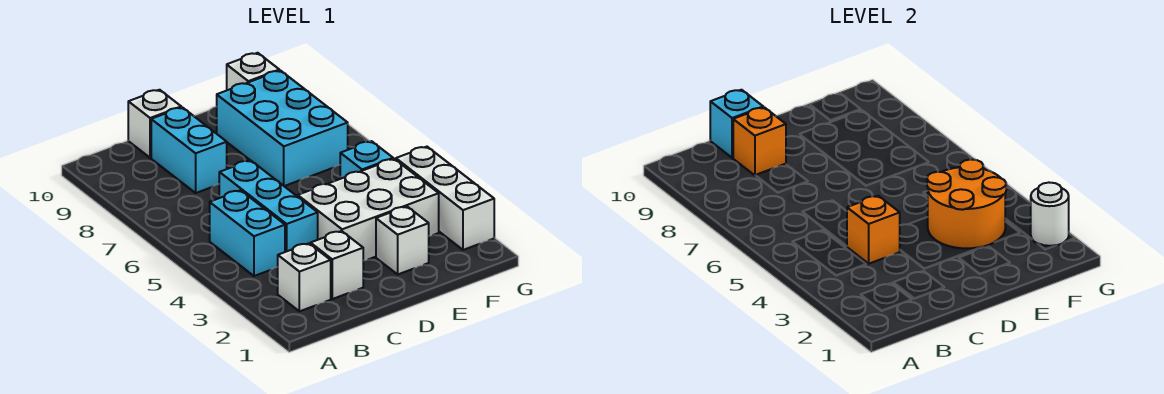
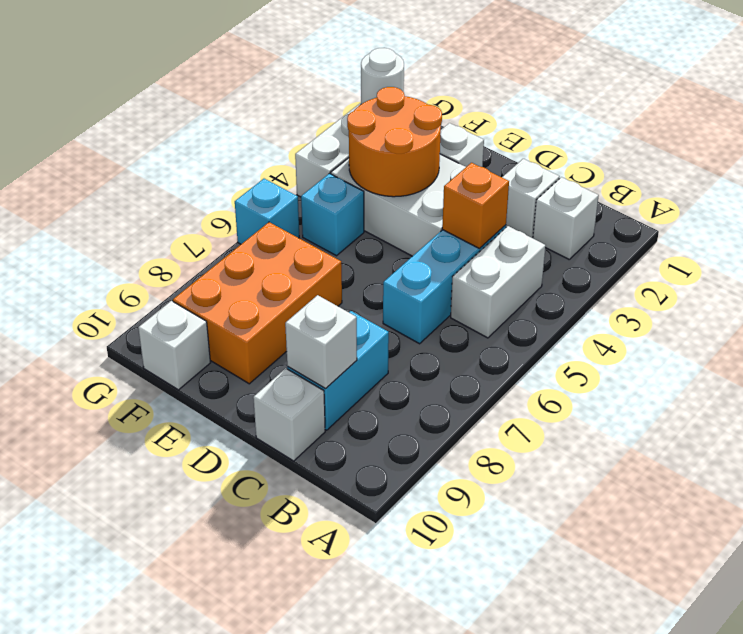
cyan 1x2 brick [210,190,285,276] -> white 1x2 brick [451,226,546,338]
orange 1x1 brick [733,107,786,175] -> white 1x1 brick [285,295,357,388]
cyan 1x1 brick [710,90,763,158] -> cyan 1x1 brick moved to [235,179,299,244]
cyan 2x3 brick [217,71,348,186] -> orange 2x3 brick [173,222,342,384]

